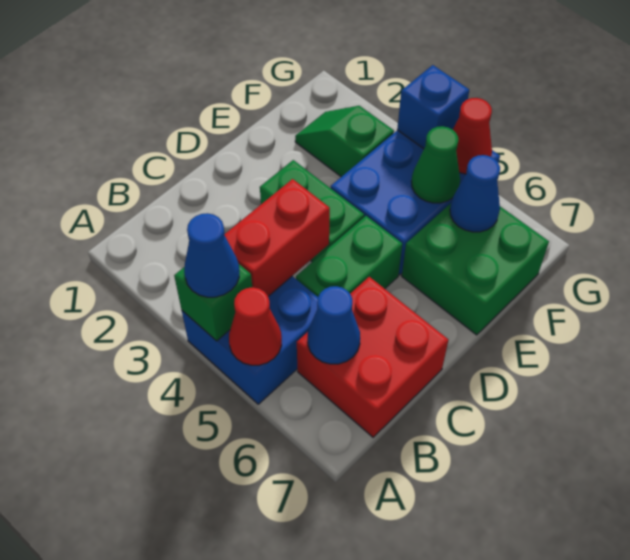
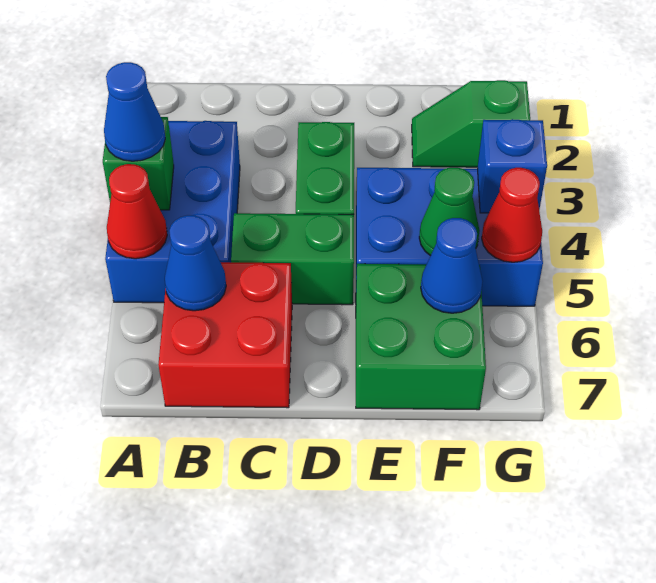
blue 2x2 brick [182,276,318,404] -> blue 2x3 brick [105,121,240,303]
red 1x2 brick [225,179,330,296] -> none
green 1x2 slope [295,106,394,177] -> green 1x2 slope turned to [412,80,530,167]

